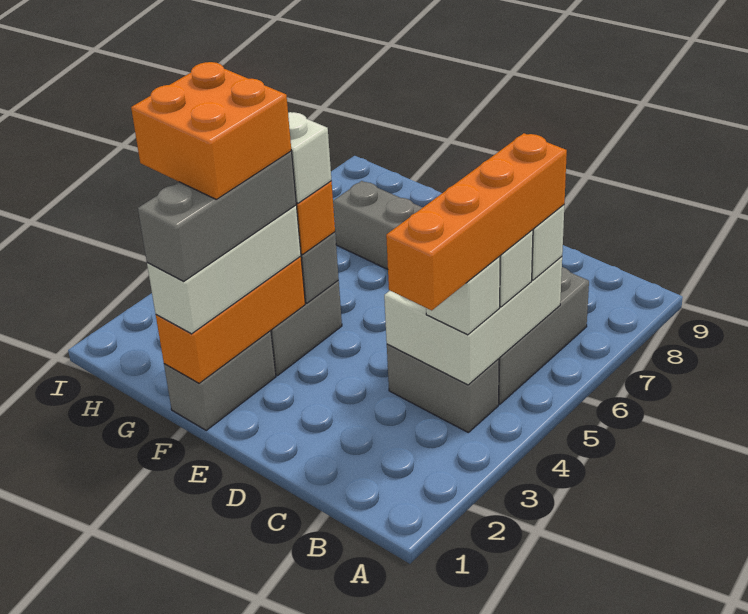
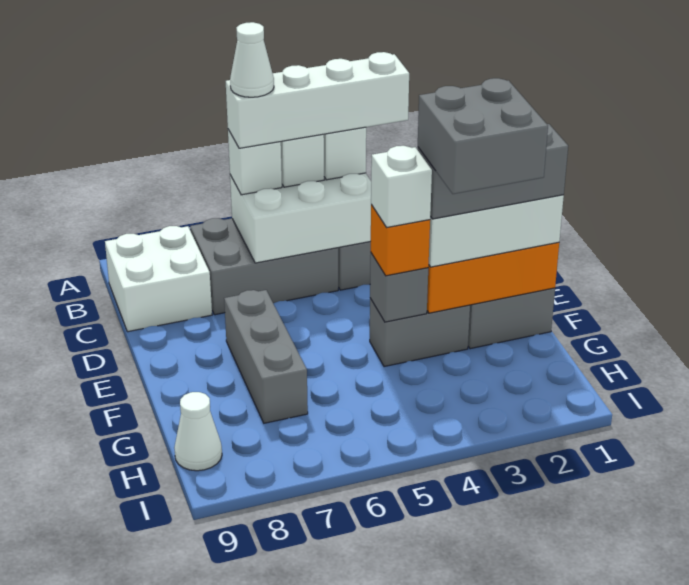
orange 1x4 brick [386,133,567,310] -> white 1x4 brick [226,52,409,148]
none -> white 1x1 cone [230,22,274,97]
none -> white 2x2 brick [105,226,212,332]
orange 2x2 brick [131,62,291,199] -> grey 2x2 brick [418,78,548,194]
none -> white 1x1 cone [174,392,222,471]

